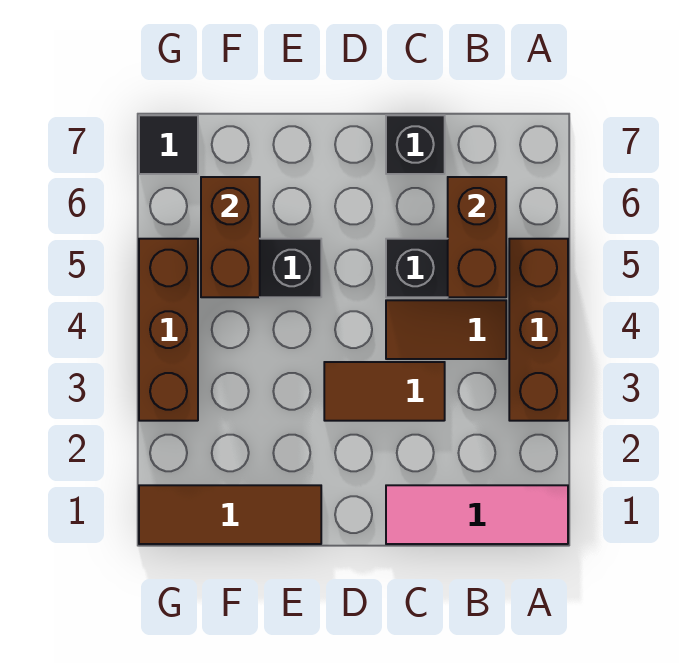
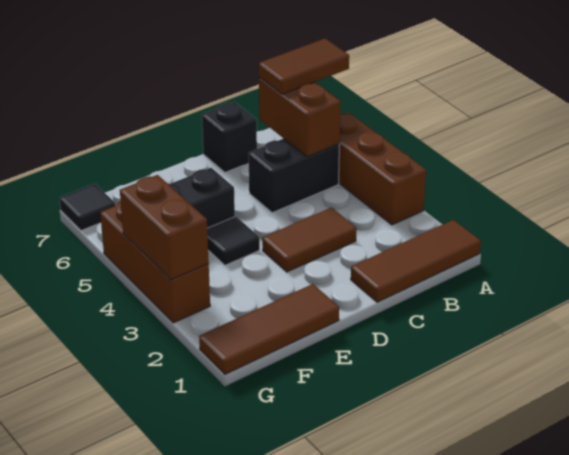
pink 1x3 tile [386,485,568,544] -> brown 1x3 tile [351,220,481,302]
brown 1x2 tile [386,300,506,359] -> brown 1x2 tile moved to [259,38,349,94]
none -> black 1x1 tile [207,216,260,265]
brown 1x2 brick [201,177,260,297] -> brown 1x2 brick moved to [120,175,209,280]

